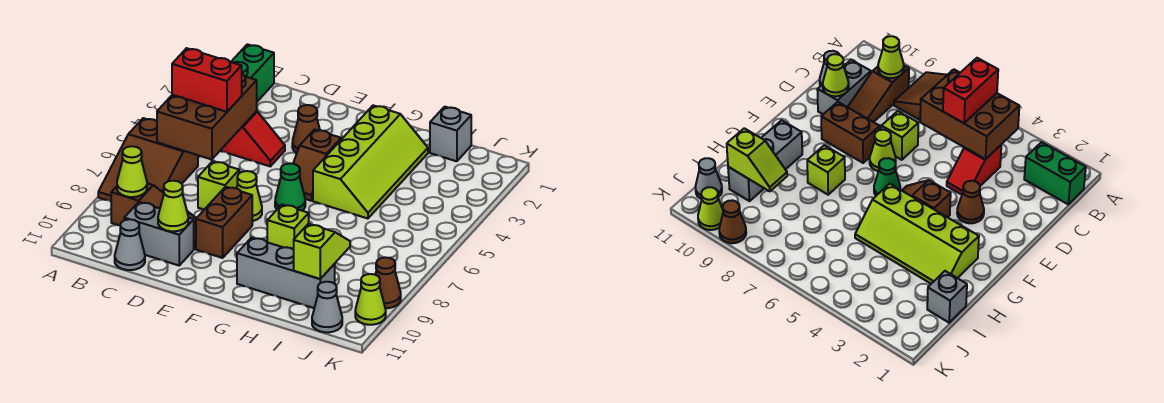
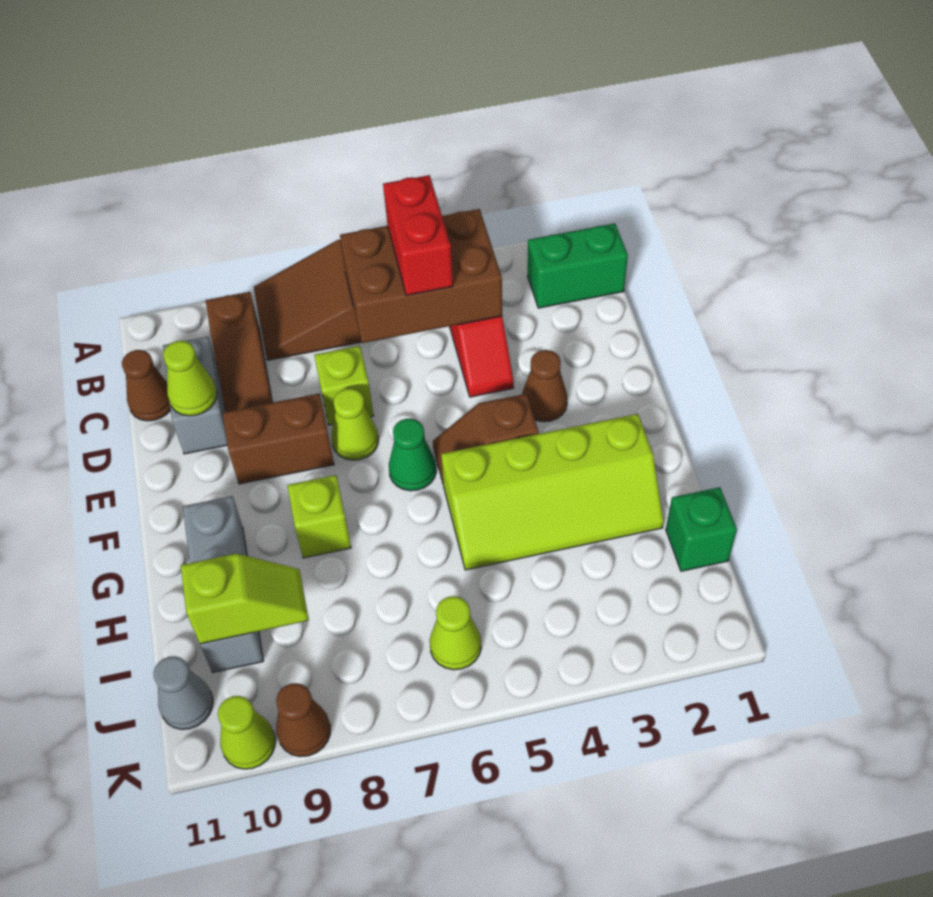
lime 1x1 cone [117,146,147,197] -> lime 1x1 cone moved to [430,596,481,670]
grey 1x1 cone [115,219,145,270] -> brown 1x1 cone [122,350,171,421]
grey 1x1 brick [430,107,471,161] -> green 1x1 brick [666,487,737,571]

